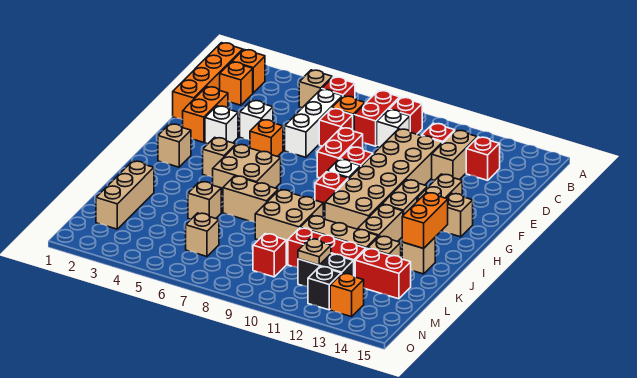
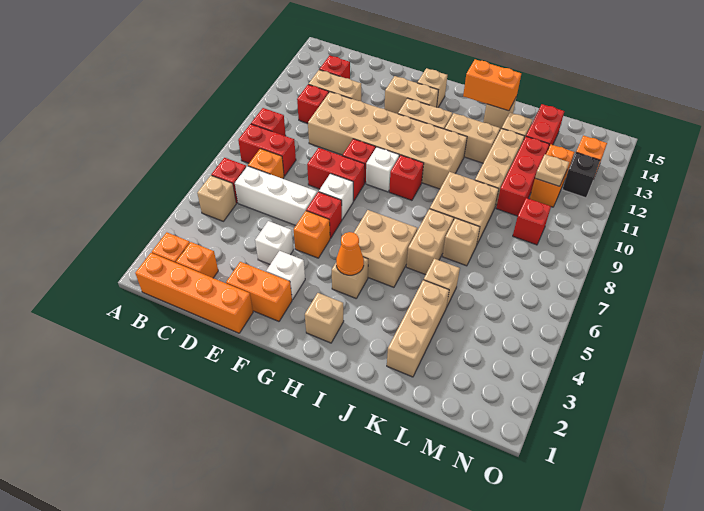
white 1x1 brick [377,110,410,148] -> white 1x1 brick moved to [319,174,353,219]
red 1x1 brick [319,108,353,146] -> red 1x1 brick moved to [306,192,342,239]
none -> orange 1x1 cone [336,232,364,275]
tan 1x3 brick [96,161,154,229] -> tan 1x3 brick turned to [387,280,449,377]
tan 1x1 brick [186,213,219,256] -> tan 1x1 brick moved to [442,218,480,266]
black 1x2 brick [298,254,354,287] -> orange 1x2 brick [530,145,574,207]

